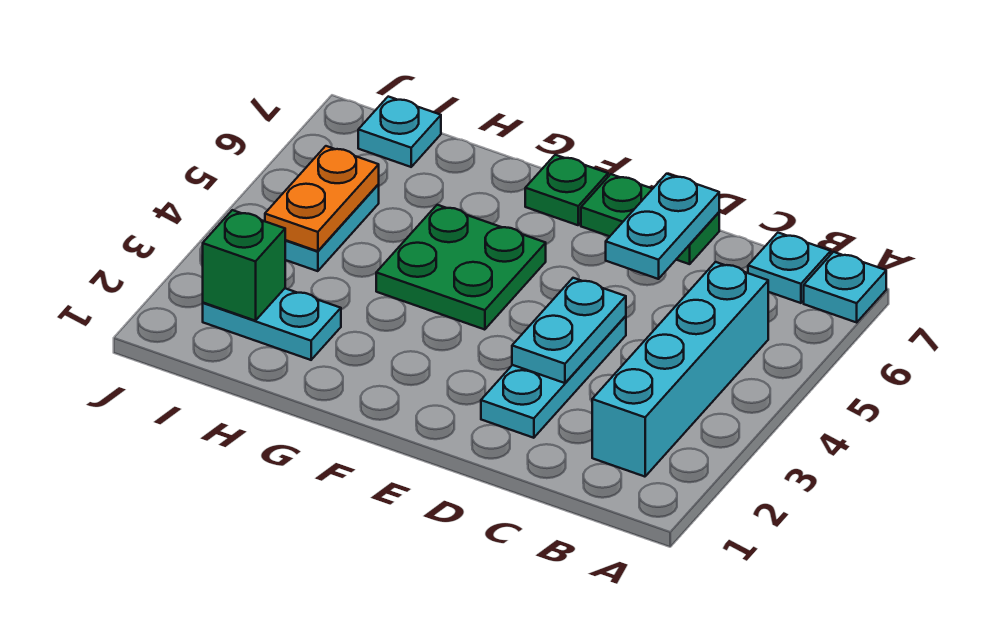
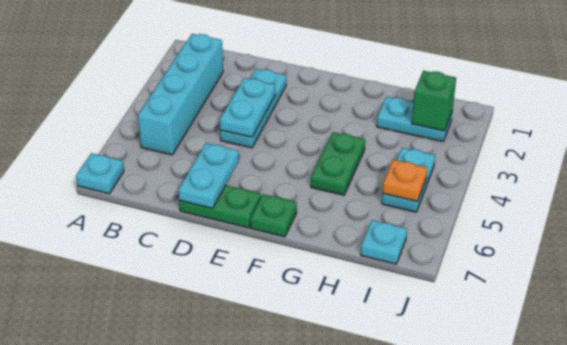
cyan 1x1 plate [748,233,831,303] -> none
green 2x2 plate [376,205,546,330] -> green 1x2 plate [311,132,365,195]
orange 1x2 plate [265,146,379,251] -> orange 1x1 plate [383,160,427,201]

